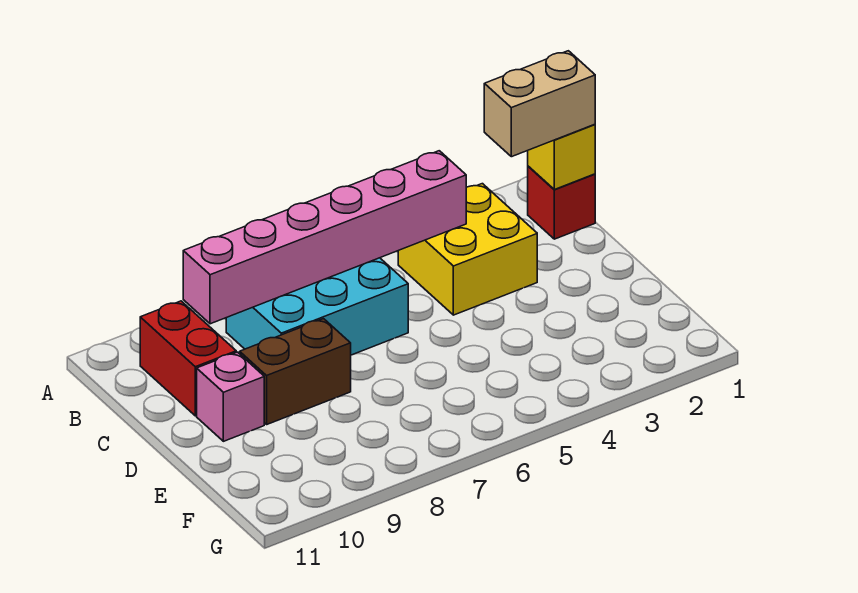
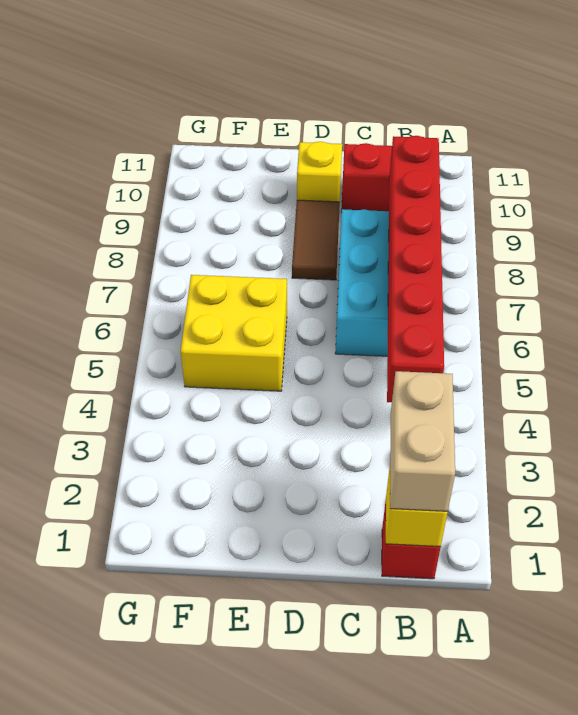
yellow 2x2 brick [398,184,537,315] -> yellow 2x2 brick moved to [181,275,287,391]
pink 1x6 brick [183,151,466,324] -> red 1x6 brick [387,136,444,402]
brown 1x2 brick [240,319,351,424] -> brown 1x2 tile [292,200,340,280]
pink 1x1 brick [197,352,264,441] -> yellow 1x1 brick [297,142,342,202]

